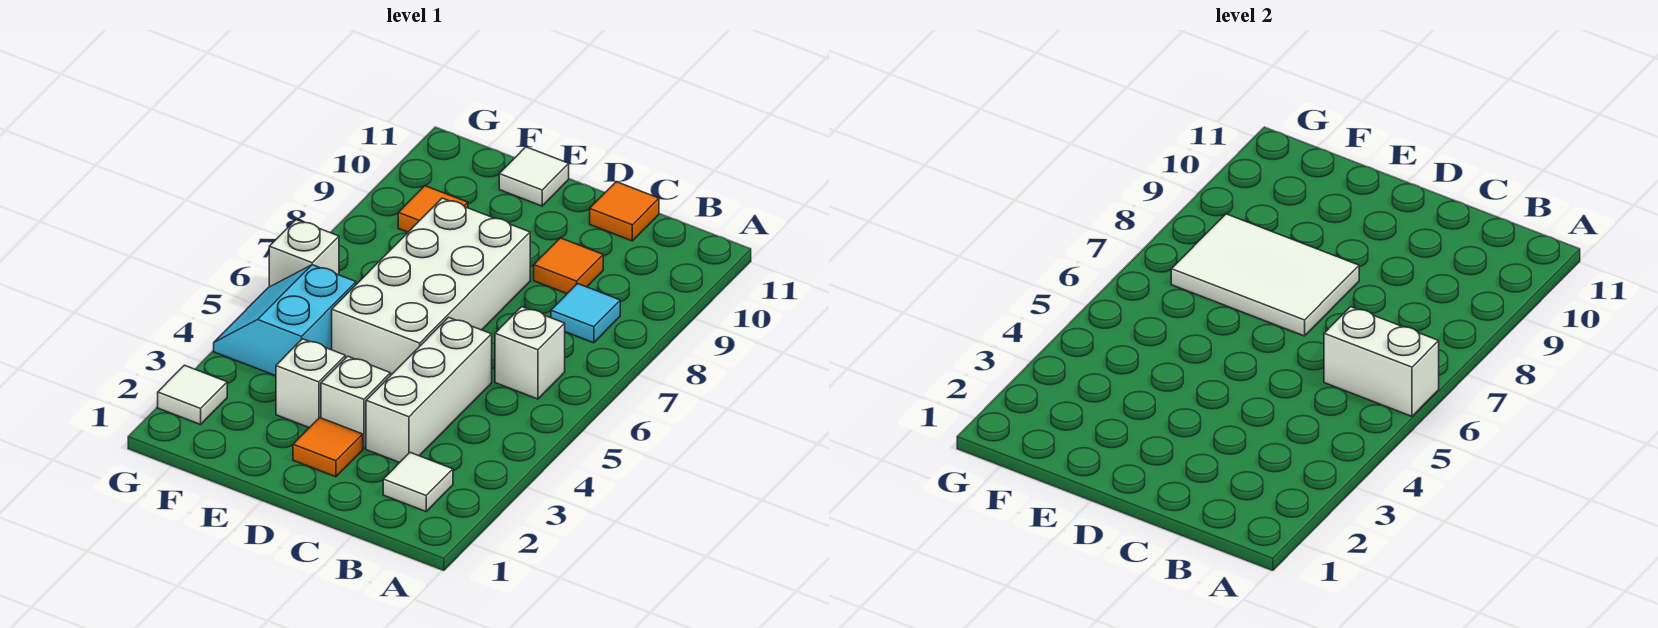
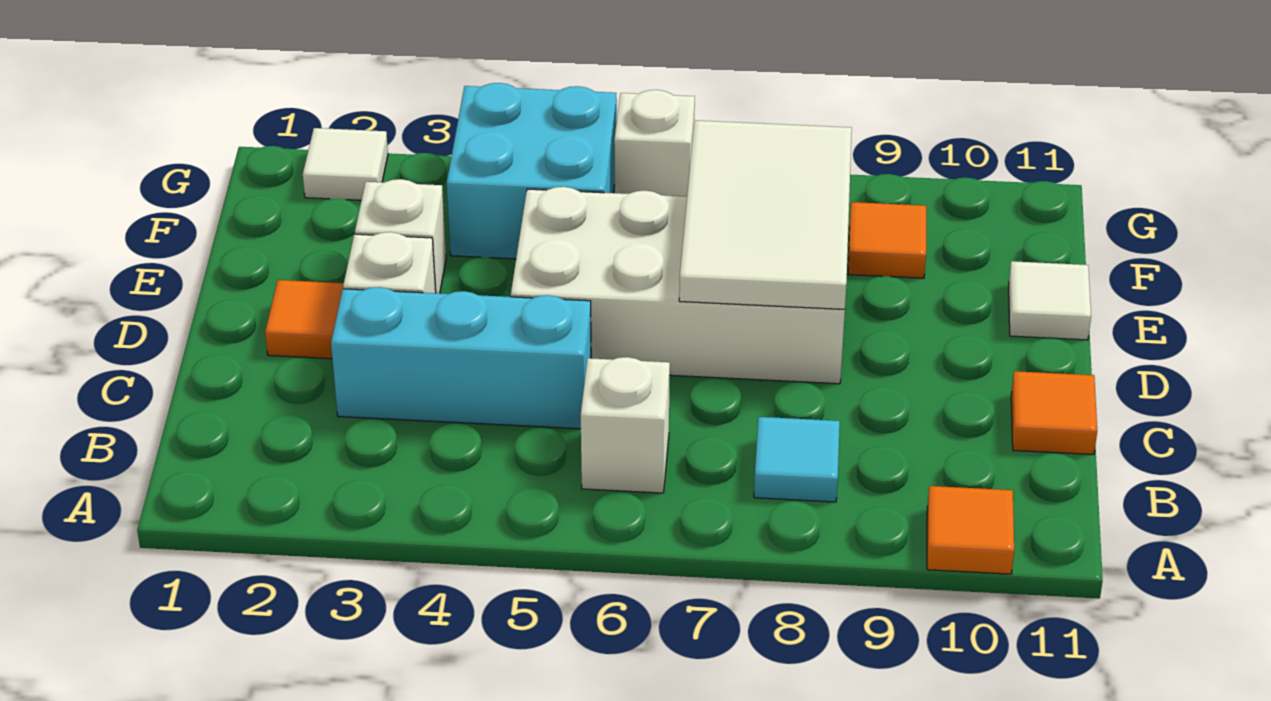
white 1x2 brick [1324,307,1439,416] -> none
white 1x1 tile [383,453,453,511] -> none
white 1x3 brick [366,317,492,462] -> cyan 1x3 brick [331,287,591,429]
orange 1x1 tile [534,238,603,293] -> orange 1x1 tile moved to [927,486,1014,574]
cyan 2x2 slope [214,265,356,376] -> cyan 2x2 brick [447,83,617,259]

